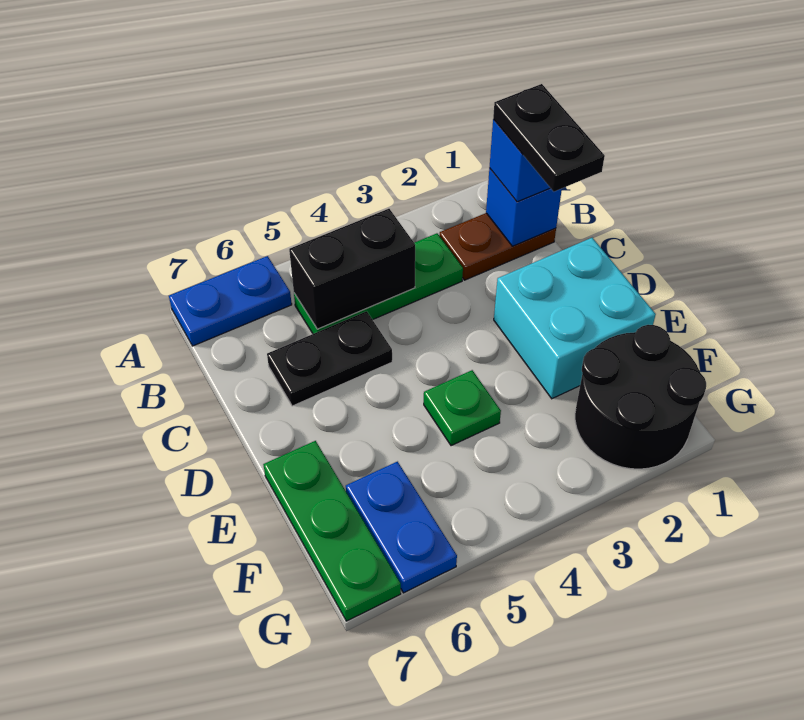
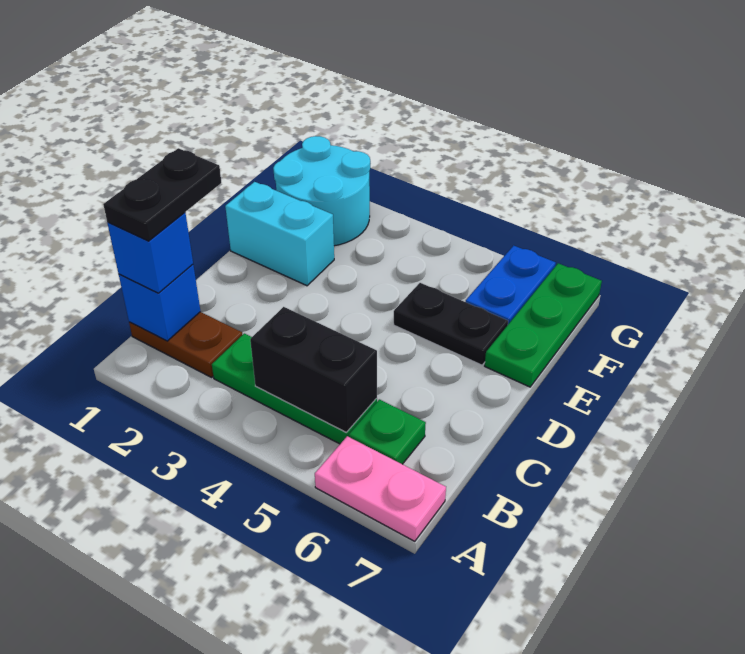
blue 1x2 plate [169,256,292,346] -> pink 1x2 plate [315,436,446,541]
black 1x2 plate [267,311,392,406] -> black 1x2 plate moved to [394,283,508,365]
cyan 2x2 brick [494,238,656,399] -> cyan 1x2 brick [225,182,334,286]
green 1x1 plate [424,370,501,446] -> green 1x1 plate moved to [349,399,426,464]
black 2x2 round brick [575,325,706,469] -> cyan 2x2 round brick [273,136,370,246]

